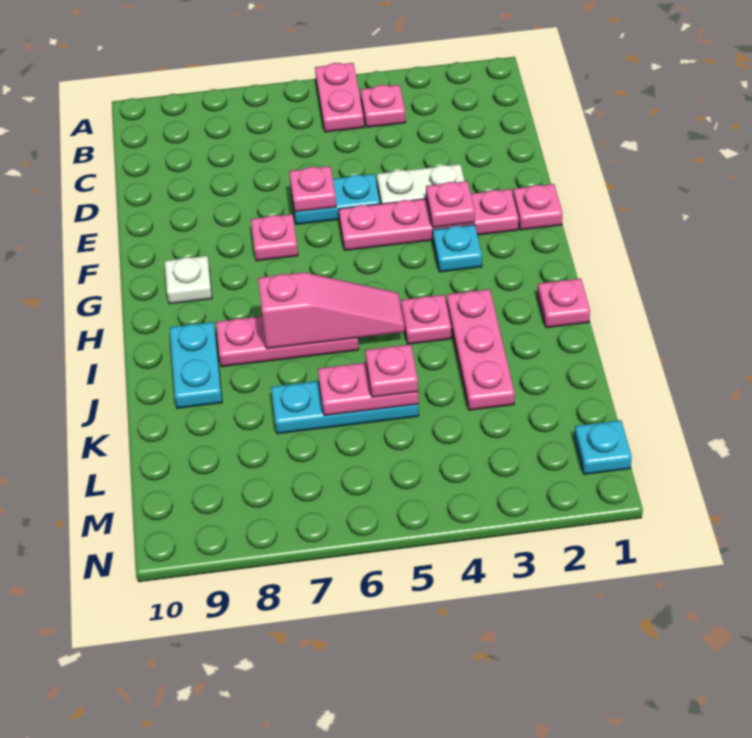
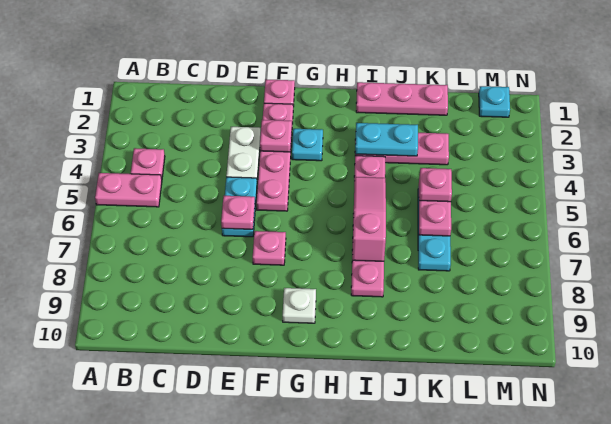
pink 1x1 plate [537,278,590,328] -> pink 1x3 plate [356,82,448,115]
cyan 1x2 plate [170,322,222,408] -> cyan 1x2 plate moved to [355,123,418,156]

